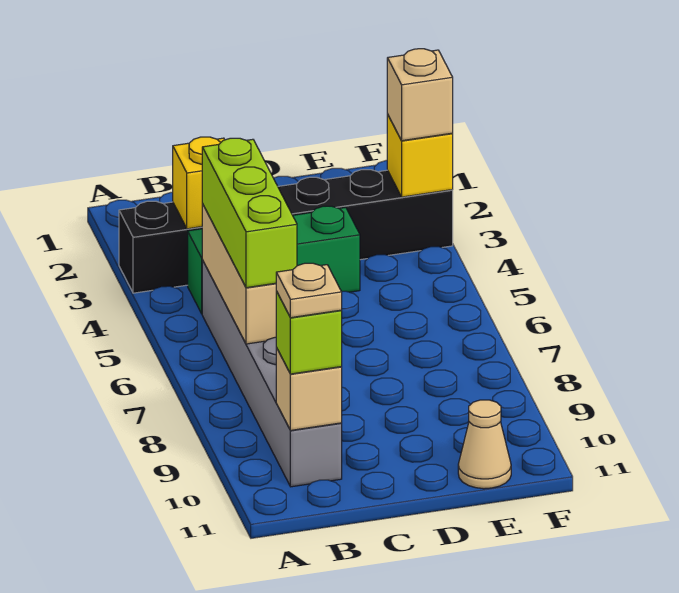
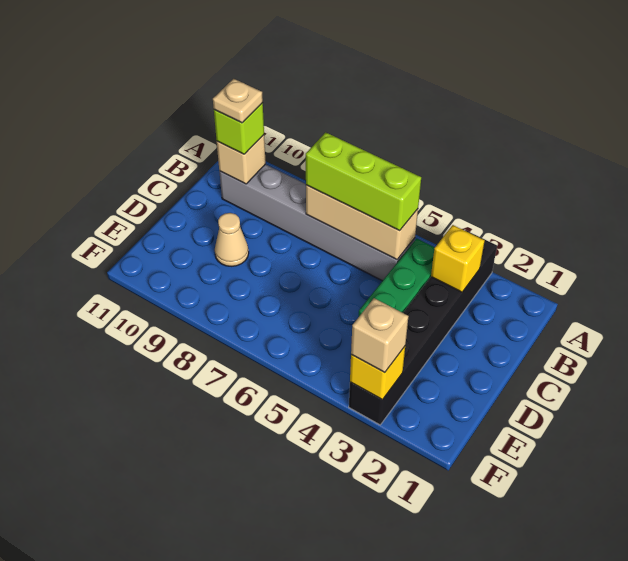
tan 1x1 cone [458,400,511,489] -> tan 1x1 cone moved to [215,213,249,266]

